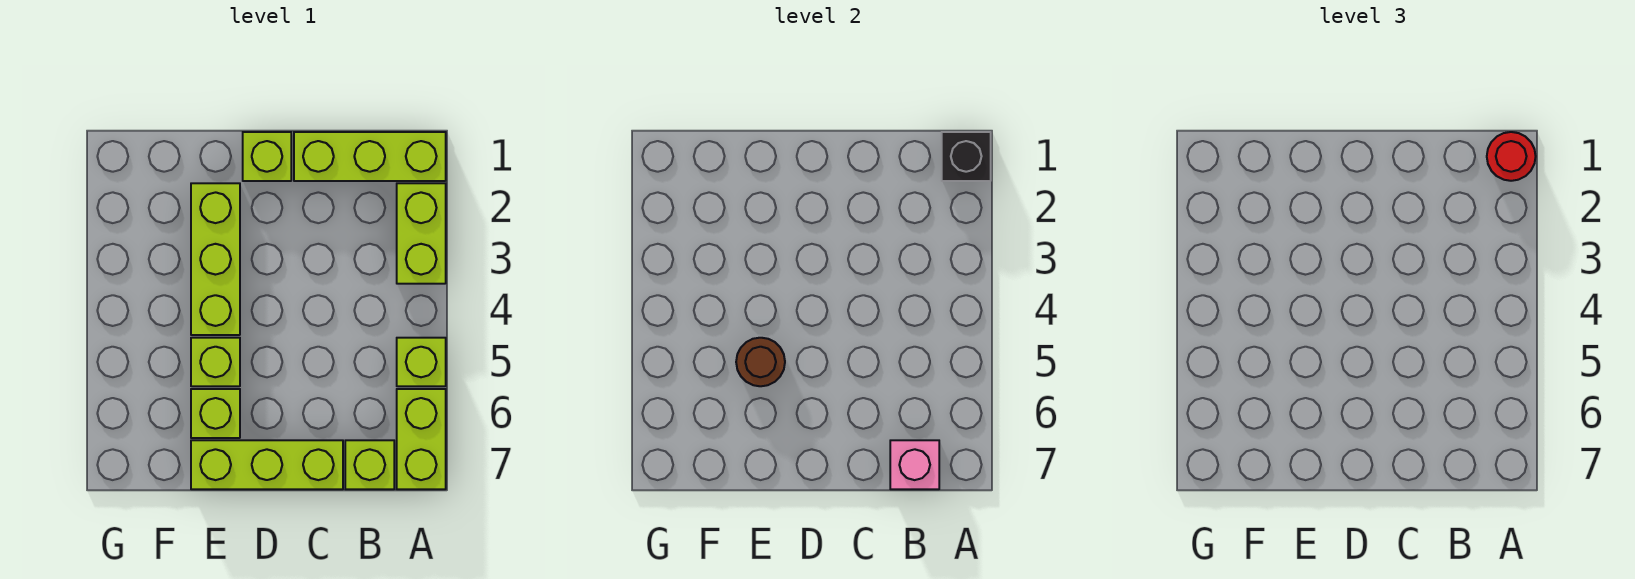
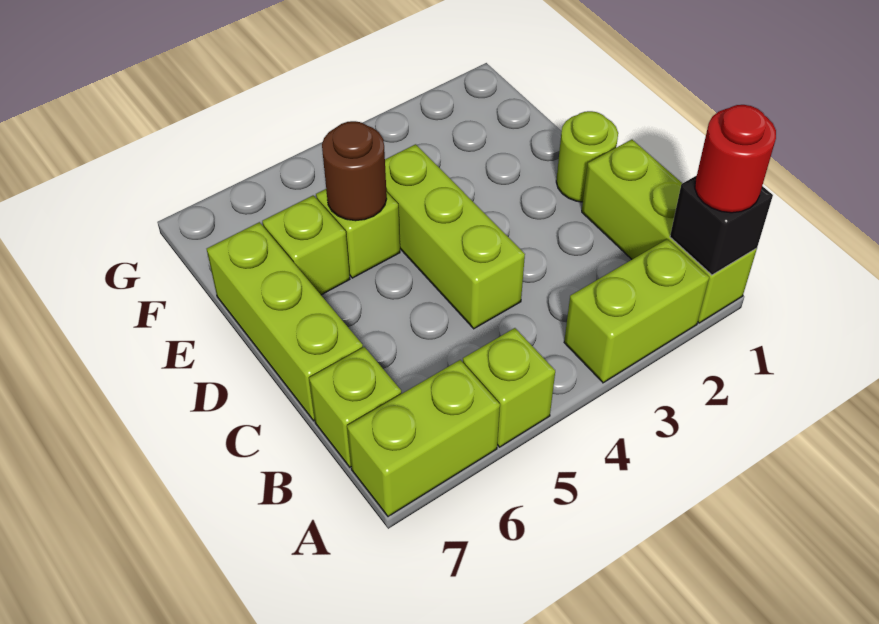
pink 1x1 brick [890,440,939,489] -> none
lime 1x1 brick [243,132,291,181] -> lime 1x1 round brick [556,111,618,202]
lime 1x3 brick [191,183,240,335] -> lime 1x3 brick turned to [385,144,525,329]

